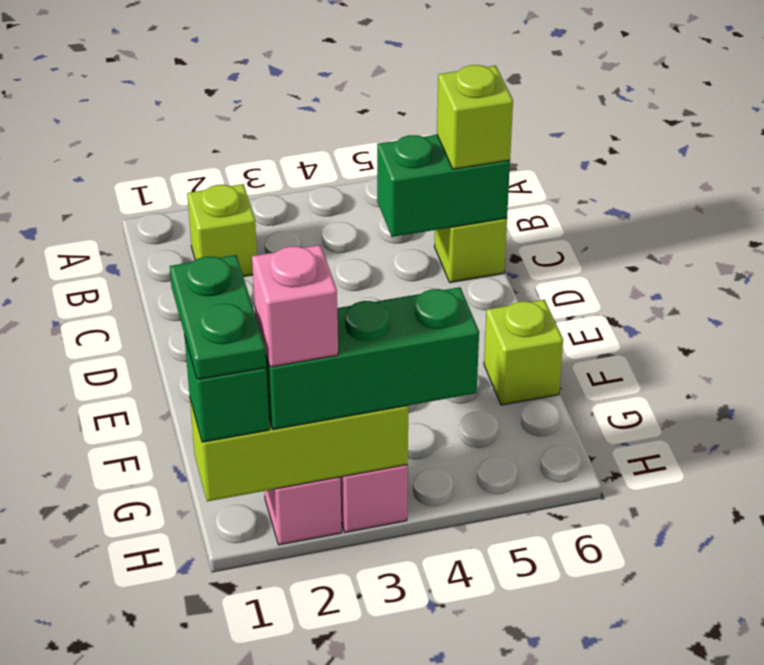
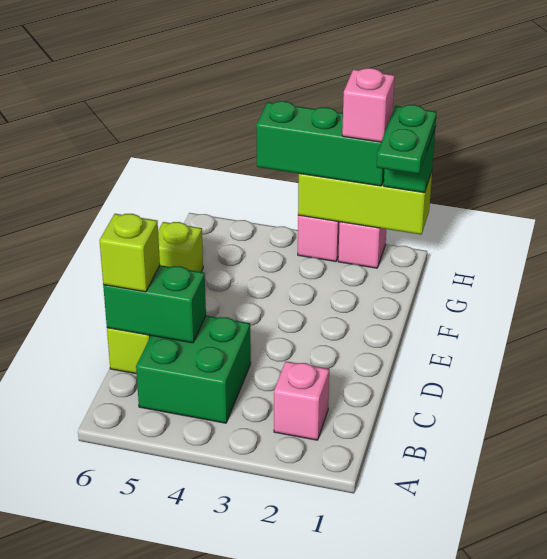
lime 1x1 brick [187,184,257,277] -> pink 1x1 brick [274,361,329,440]
none -> green 2x2 brick [136,316,251,423]

